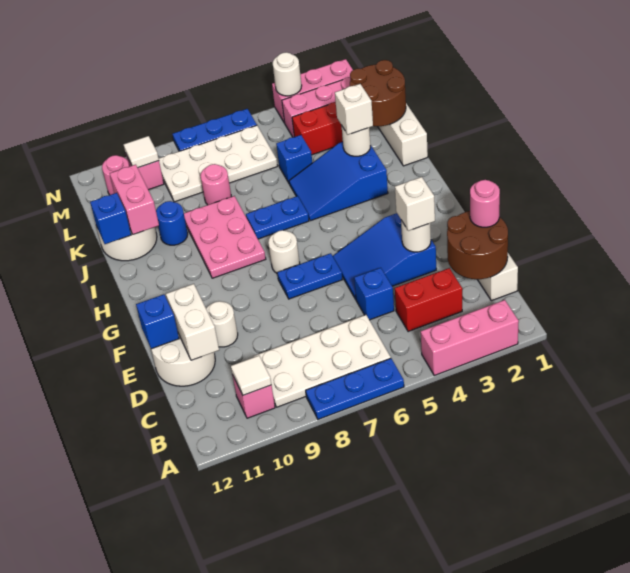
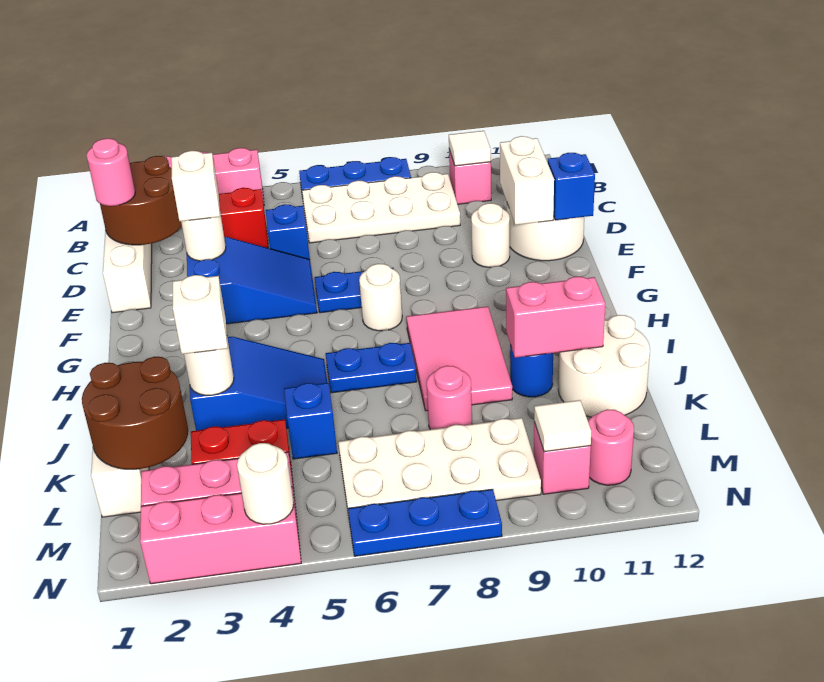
pink 2x3 plate [184,196,266,278] -> pink 2x3 tile [406,306,512,411]
pink 1x2 brick [110,165,159,234] -> pink 1x2 brick turned to [506,276,605,358]
blue 1x1 brick [90,193,131,244] -> none

